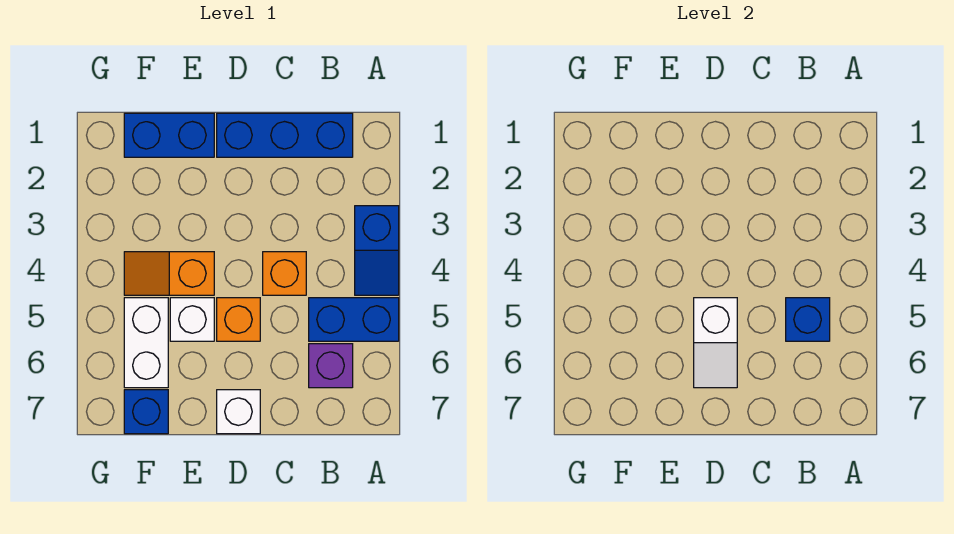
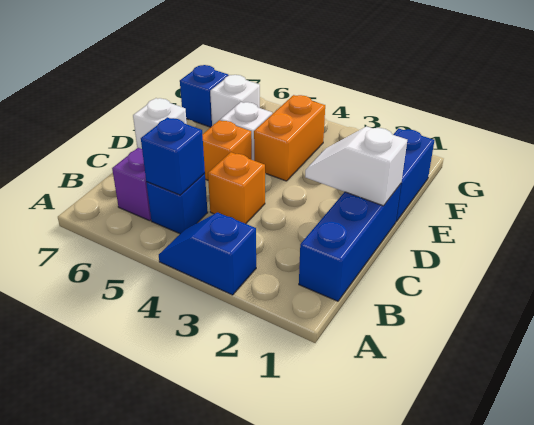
blue 1x2 brick [309,298,399,341] -> blue 1x1 brick [146,173,208,234]
white 1x2 slope [694,298,737,388] -> white 1x2 slope moved to [305,126,407,206]
orange 1x2 slope [124,252,214,295] -> orange 1x2 brick [254,95,325,181]
white 1x2 brick [124,298,168,388] -> white 1x1 brick [210,75,260,126]

